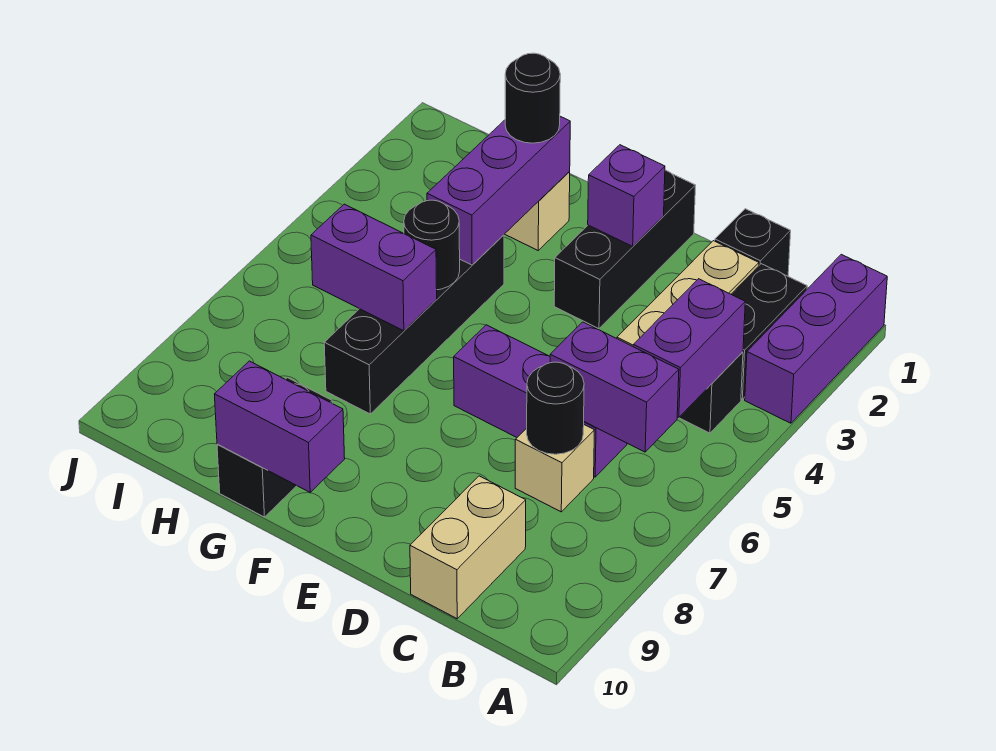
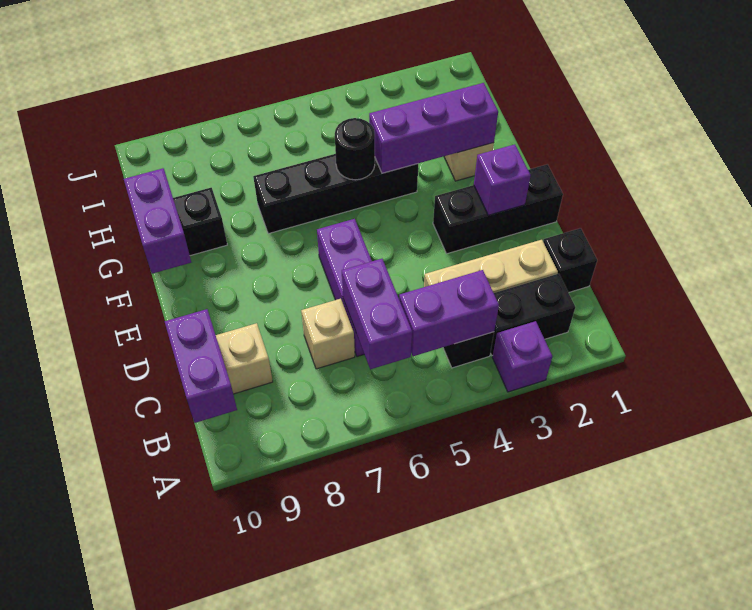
purple 1x3 brick [745,254,887,423] -> purple 1x1 brick [492,321,552,392]
black 1x1 round brick [527,362,584,454] -> none
black 1x1 round brick [505,53,560,143] -> none
purple 1x2 brick [311,204,437,331] -> purple 1x2 brick moved to [165,309,237,423]

